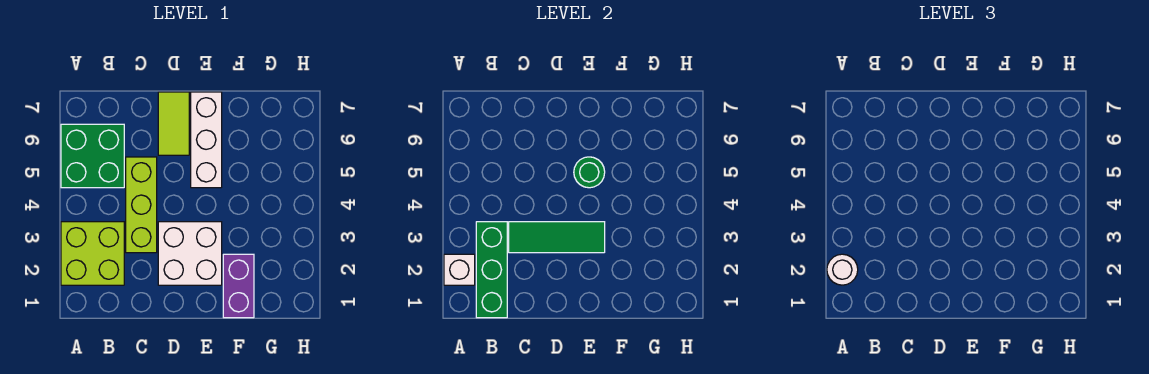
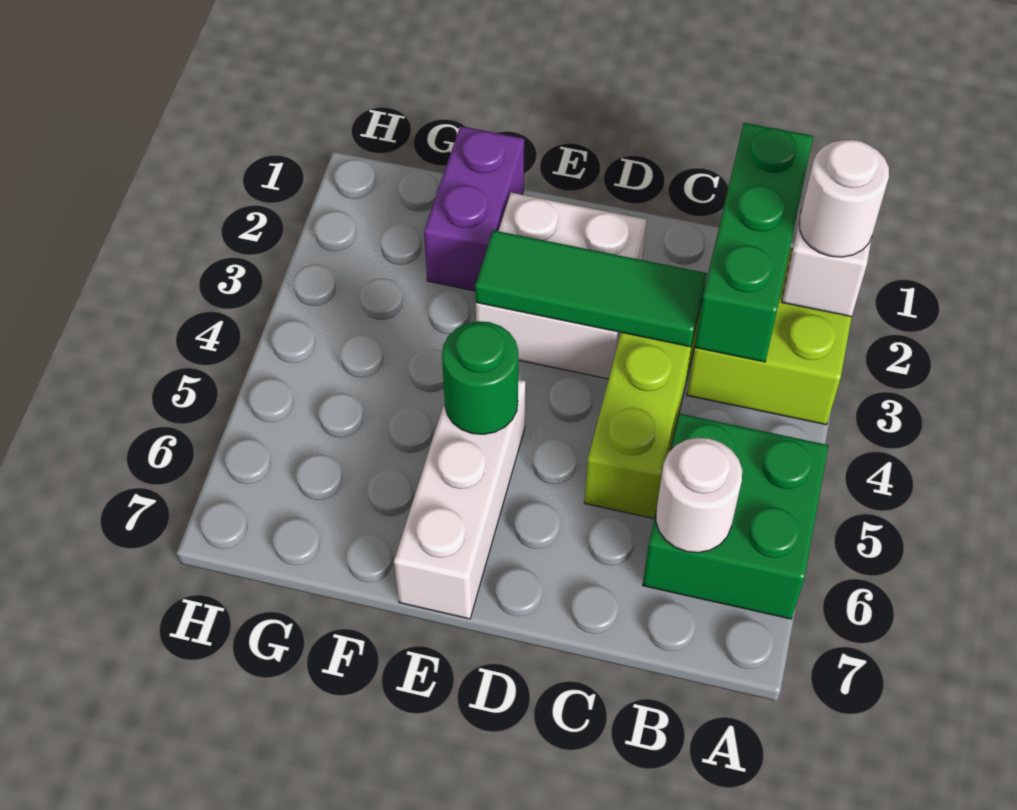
none -> white 1x1 round brick [656,438,742,553]
lime 1x2 tile [158,92,189,155] -> none

